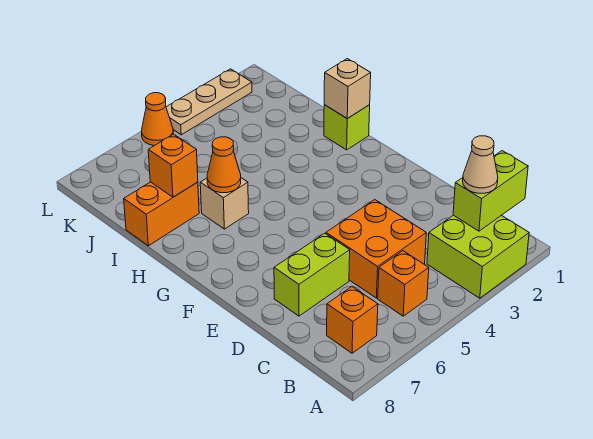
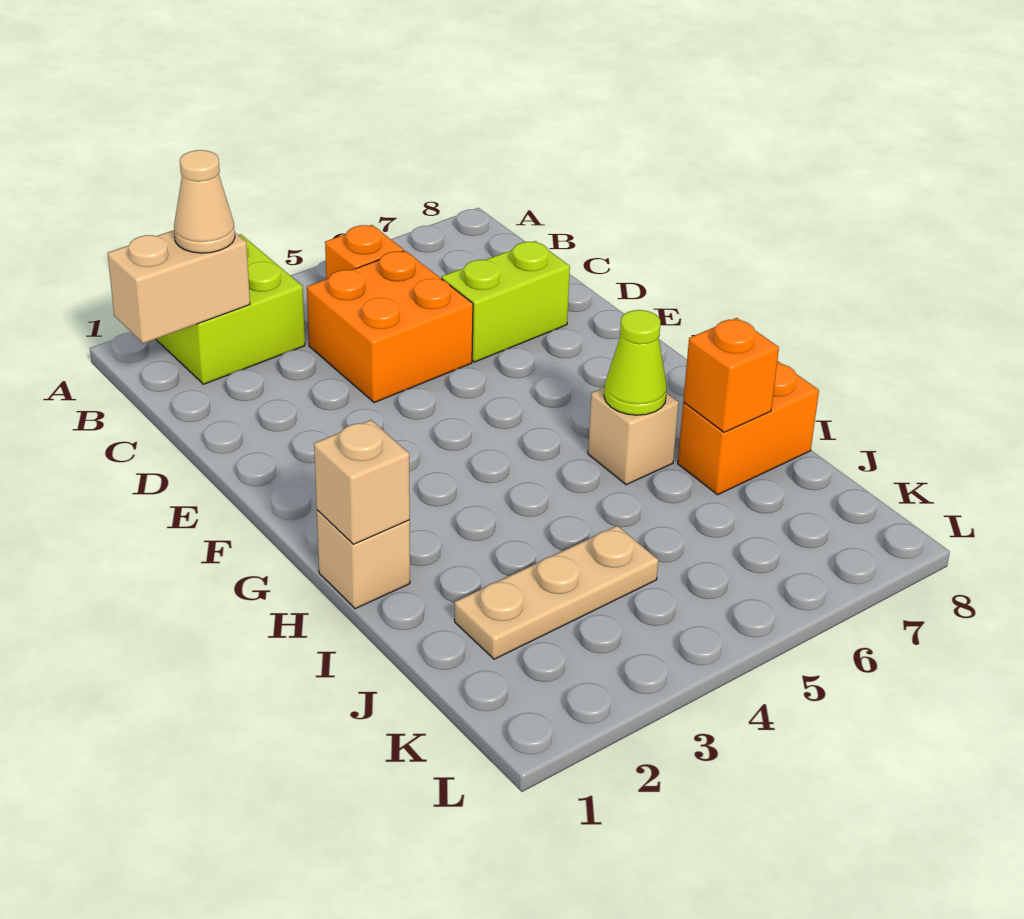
lime 1x2 brick [453,151,528,231] -> tan 1x2 brick [108,230,250,343]
orange 1x1 brick [327,287,378,353] -> none
lime 1x1 brick [324,105,370,150] -> tan 1x1 brick [317,510,410,609]
orange 1x1 cone [207,137,241,193] -> lime 1x1 cone [604,310,667,415]
tan 1x3 plate [166,69,252,135] -> tan 1x3 plate moved to [455,526,658,659]
orange 1x1 cone [142,93,173,146] -> none

